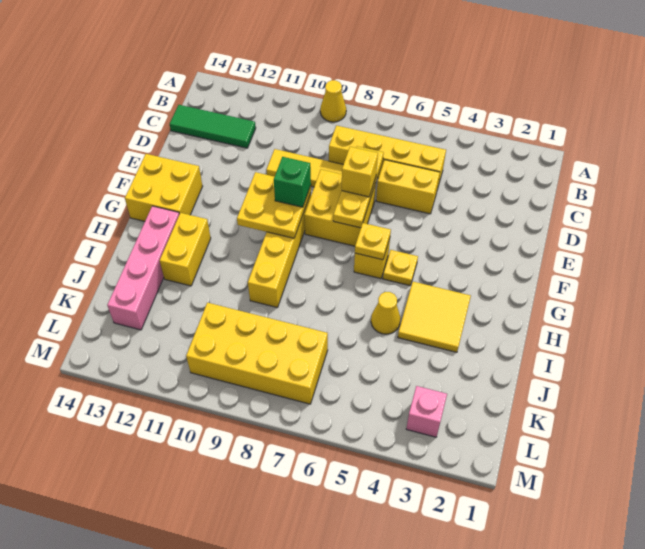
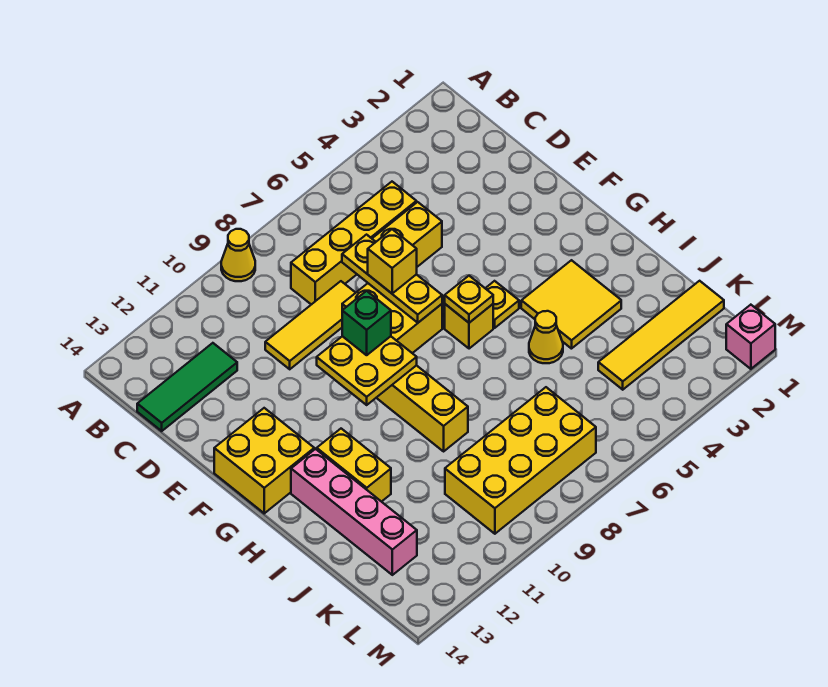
none -> yellow 1x4 tile [598,281,724,390]
pink 1x1 brick [406,386,447,437] -> pink 1x1 brick moved to [726,305,775,369]

